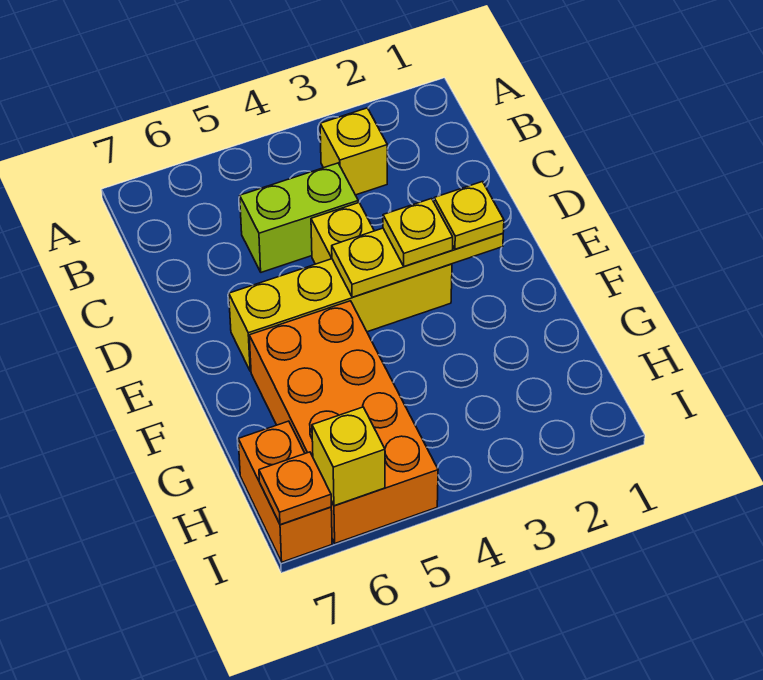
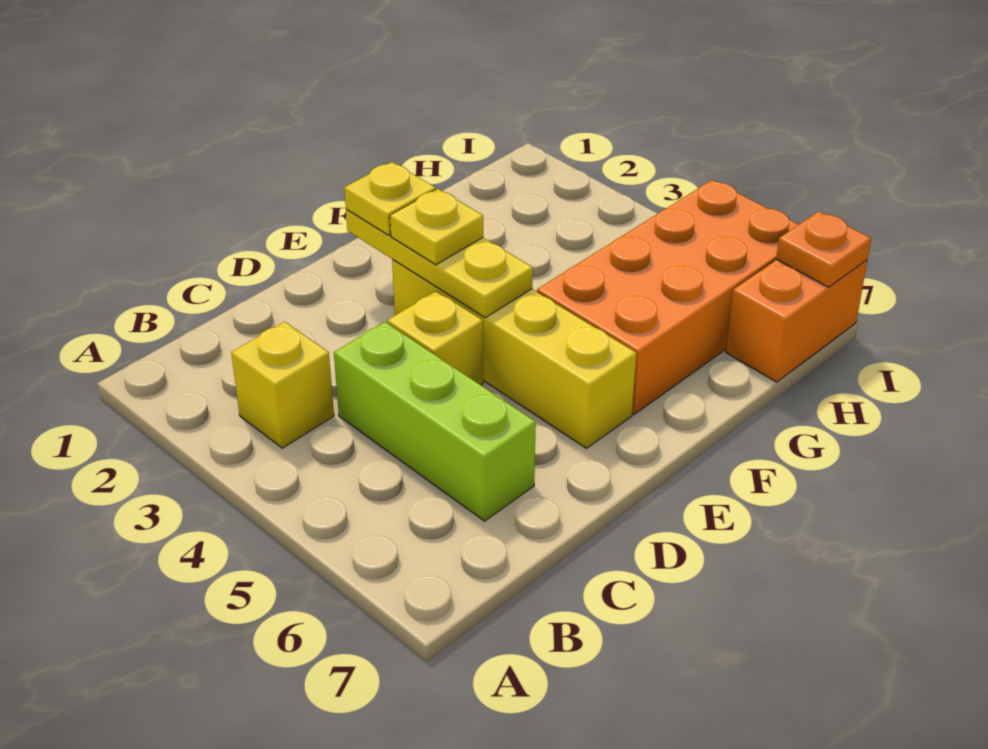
lime 1x2 brick [240,163,358,272] -> lime 1x3 brick [334,322,536,521]
yellow 1x1 brick [312,407,385,506] -> none

